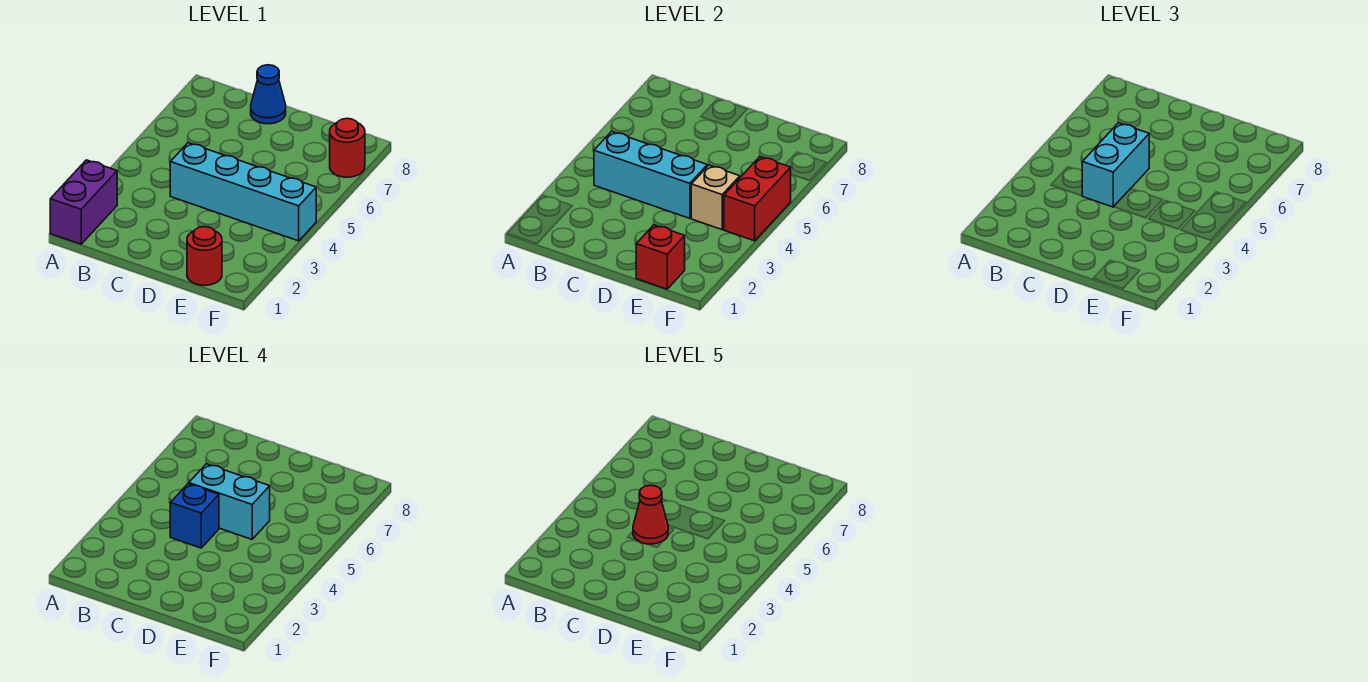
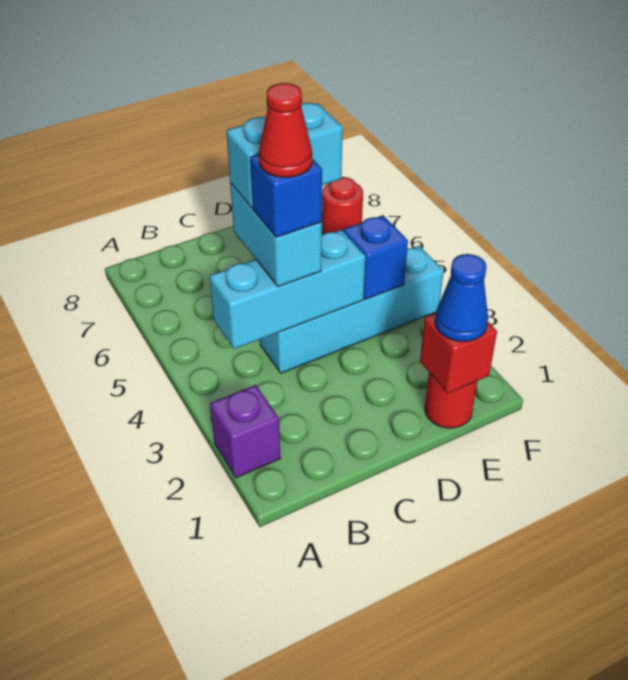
purple 1x2 brick [50,160,117,244] -> purple 1x1 brick [210,385,281,478]
blue 1x1 cone [251,65,286,124] -> blue 1x1 cone moved to [435,254,488,341]
tan 1x1 brick [691,165,740,230] -> blue 1x1 brick [343,215,408,299]
red 1x2 brick [724,157,791,241] -> none

